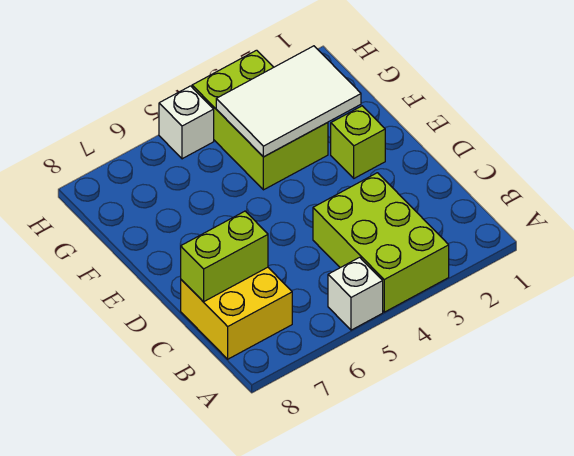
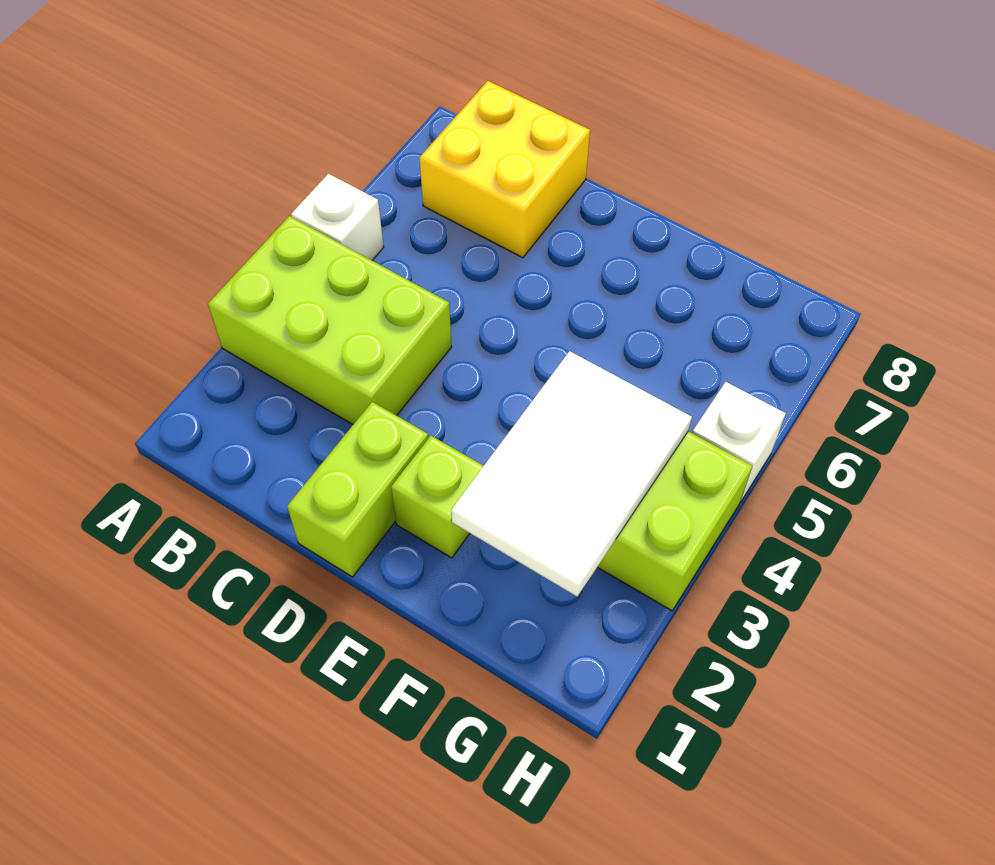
lime 1x2 brick [181,211,268,302] -> lime 1x2 brick moved to [287,402,428,577]

